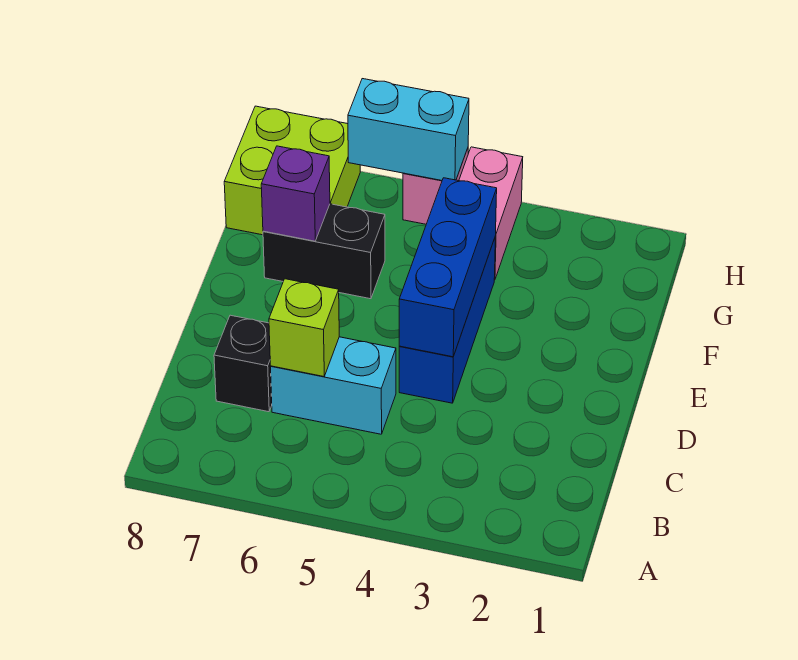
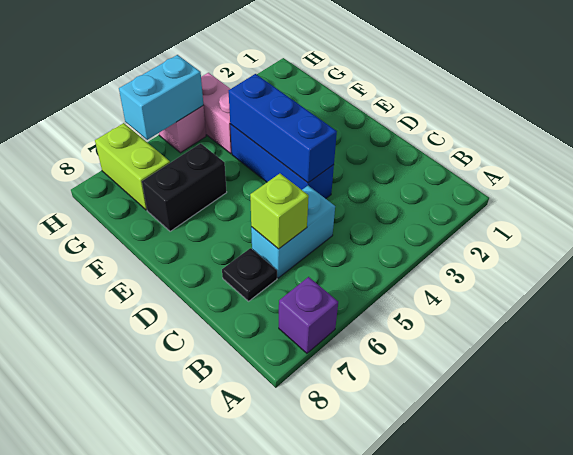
black 1x1 brick [214,315,272,412] -> black 1x1 plate [222,248,277,301]
purple 1x1 brick [261,146,330,241] -> purple 1x1 brick moved to [279,277,338,353]
lime 2x2 brick [224,106,360,235] -> lime 1x2 brick [95,123,170,210]

